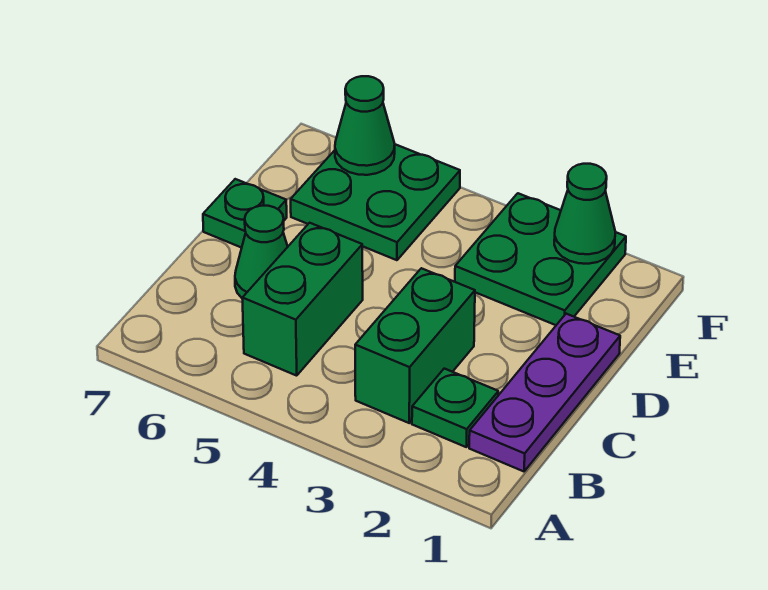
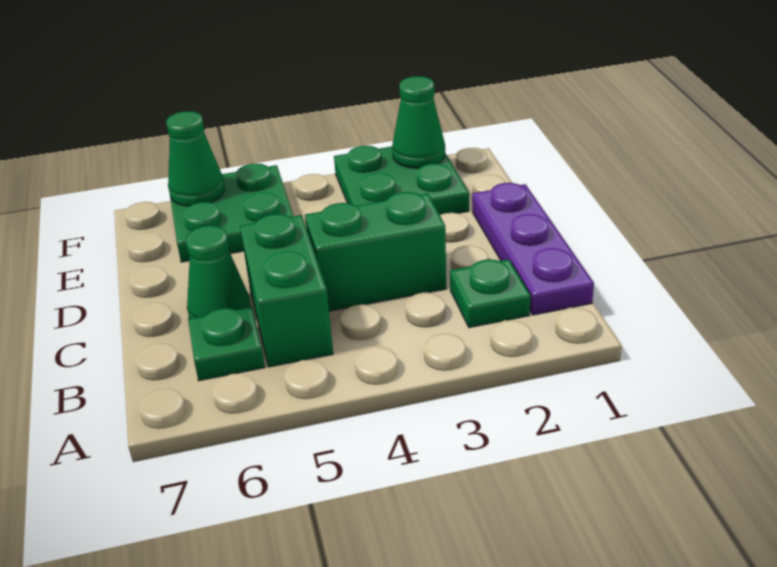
green 1x2 brick [355,268,475,423] -> green 1x2 brick turned to [305,192,446,311]
green 1x1 plate [203,179,287,248] -> green 1x1 plate moved to [188,307,265,381]

